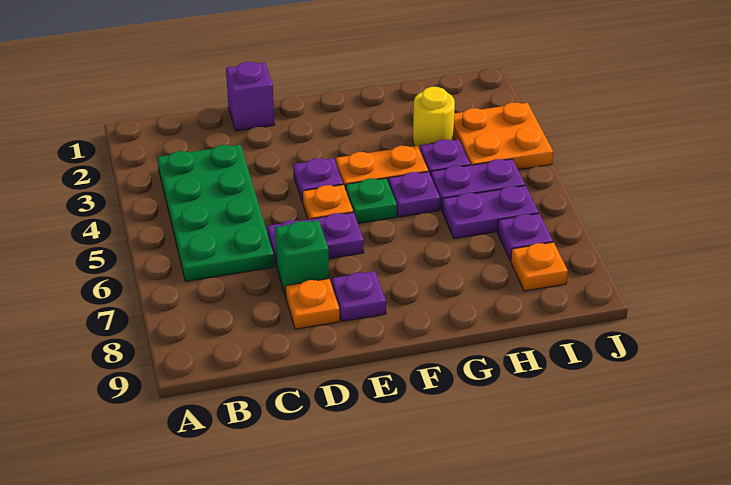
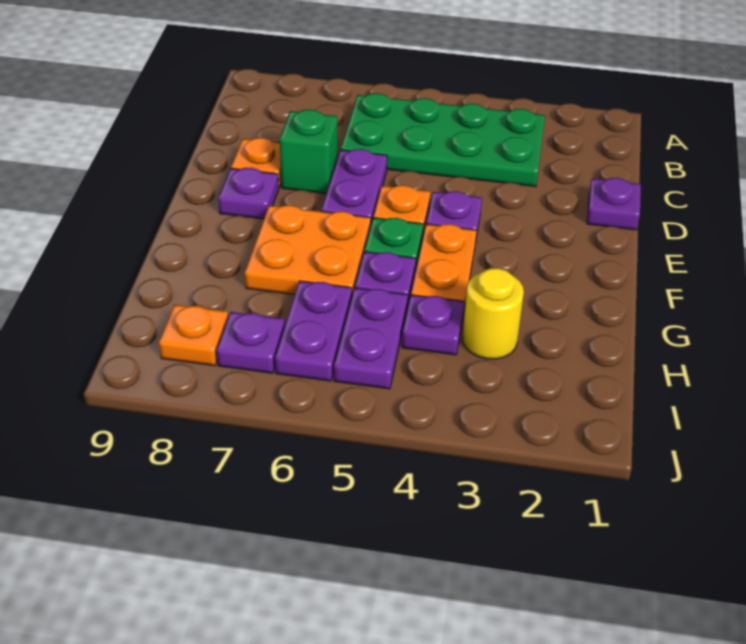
purple 1x1 brick [226,62,275,131] -> purple 1x1 plate [587,178,641,230]
orange 2x2 plate [453,102,553,170] -> orange 2x2 plate moved to [245,205,371,295]

